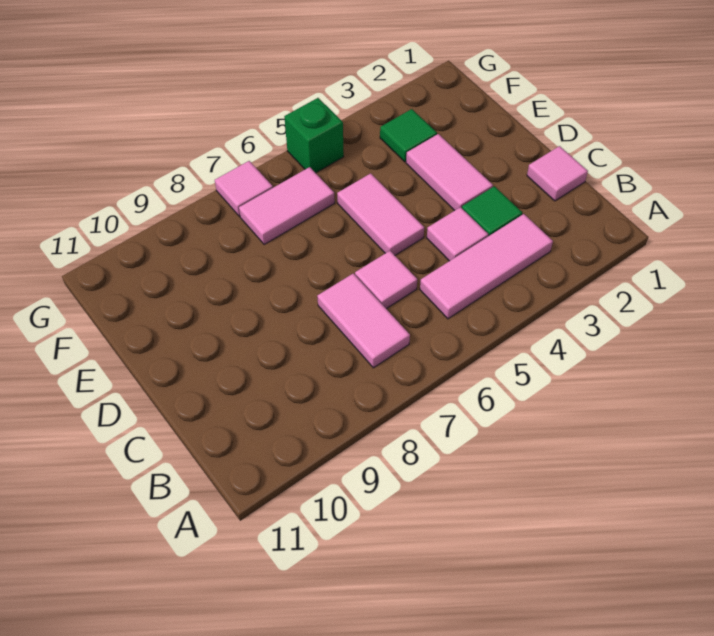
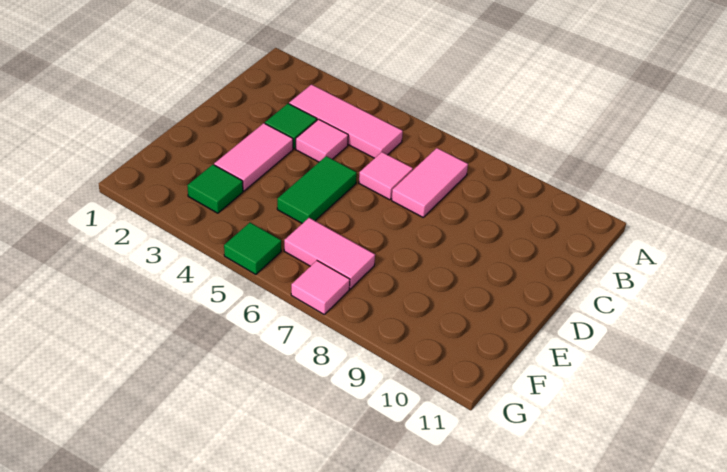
pink 1x1 tile [527,146,588,201] -> none
pink 1x2 tile [337,173,424,255] -> green 1x2 tile [277,156,357,223]
green 1x1 brick [284,98,344,173] -> green 1x1 tile [224,223,281,274]

